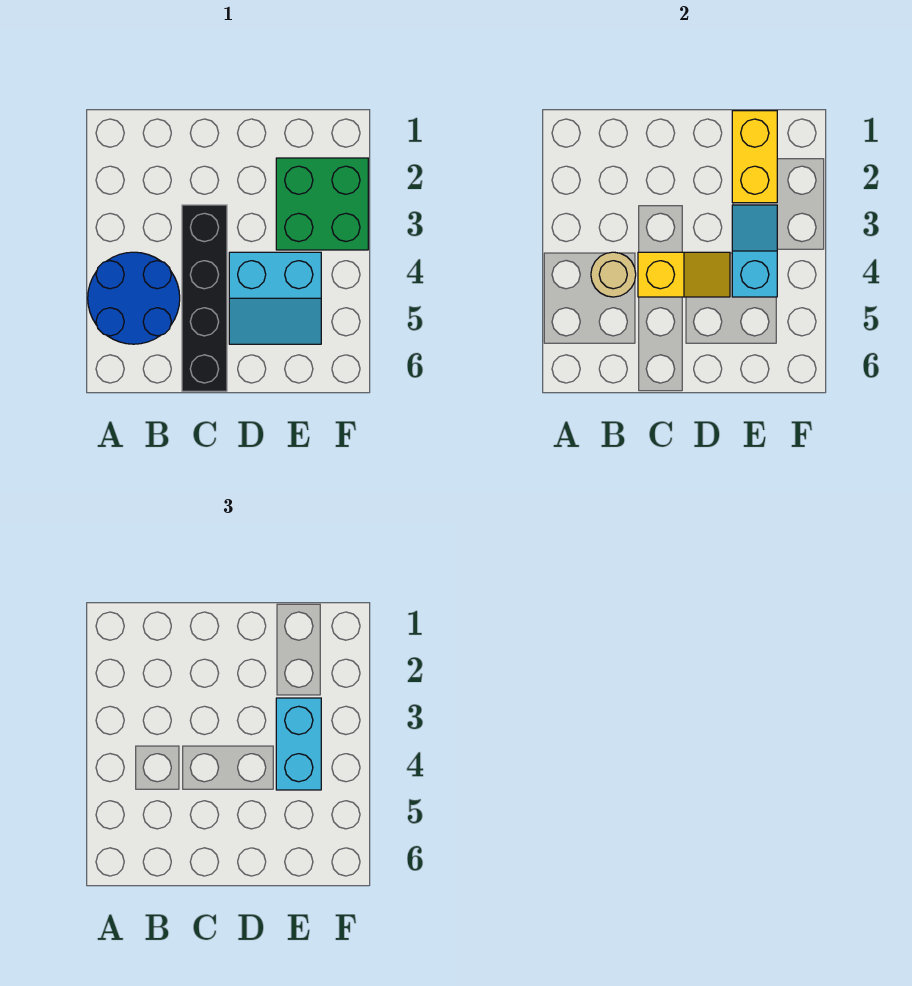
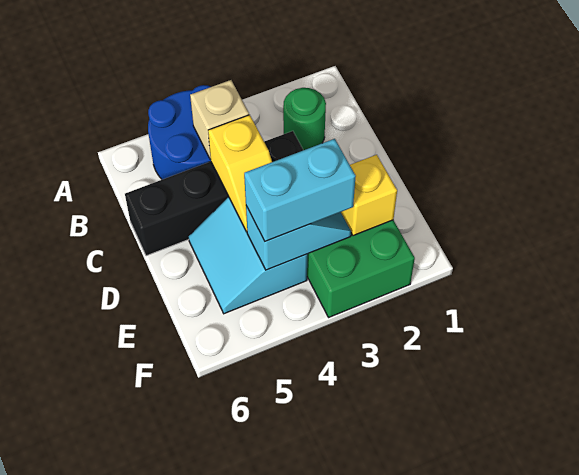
none -> green 1x1 round brick [283,88,326,150]
tan 1x1 round brick [591,252,636,297] -> tan 1x1 brick [190,80,249,159]
yellow 1x2 brick [732,111,777,203] -> yellow 1x1 brick [341,155,397,236]

